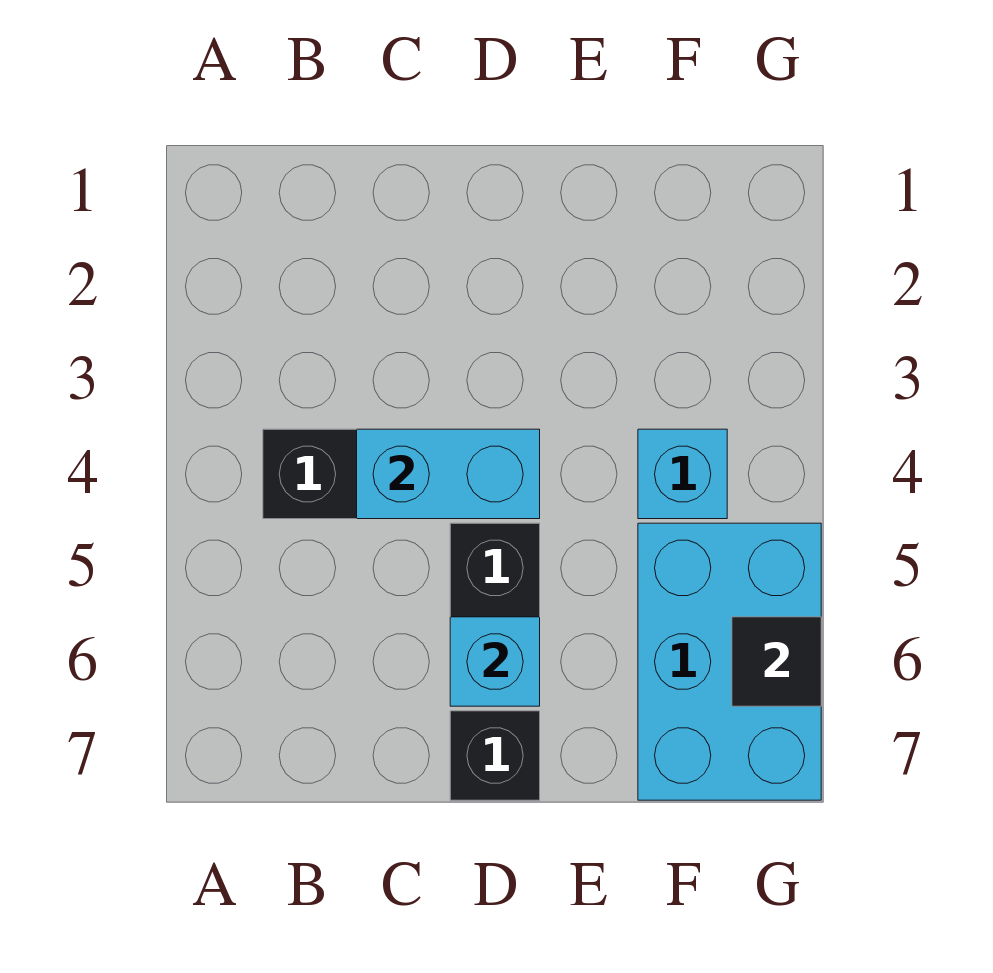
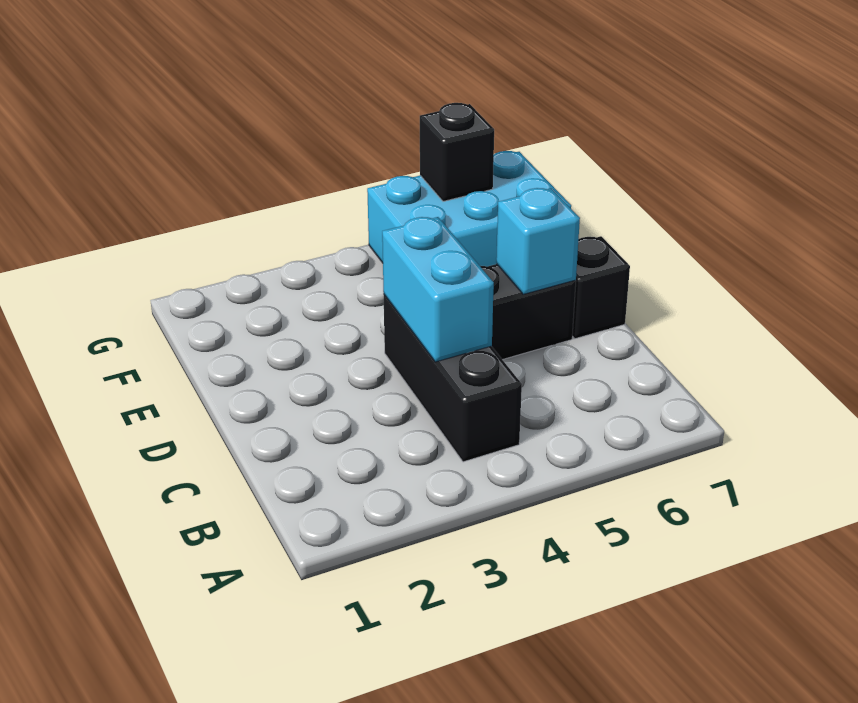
cyan 1x1 brick [638,429,727,519] -> none
black 1x1 tile [732,617,821,706] -> black 1x1 brick [420,103,494,201]

